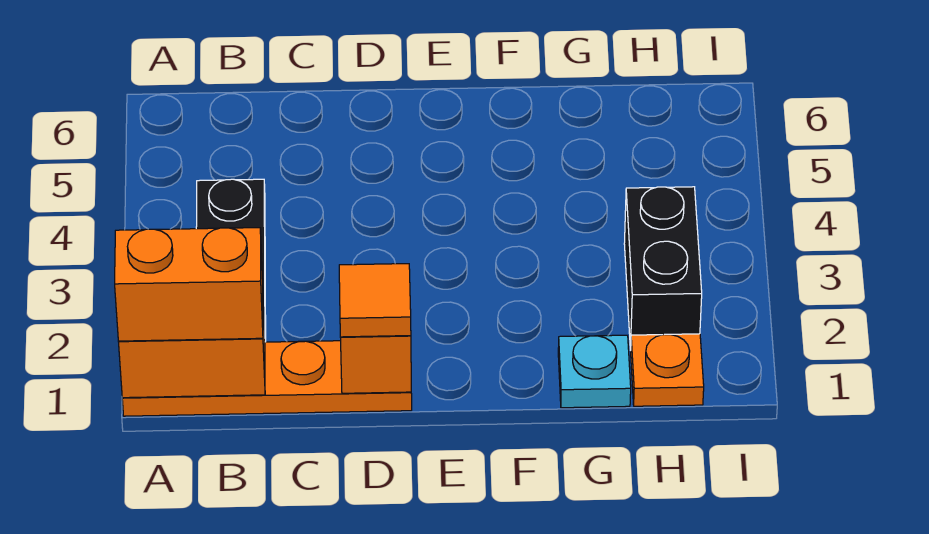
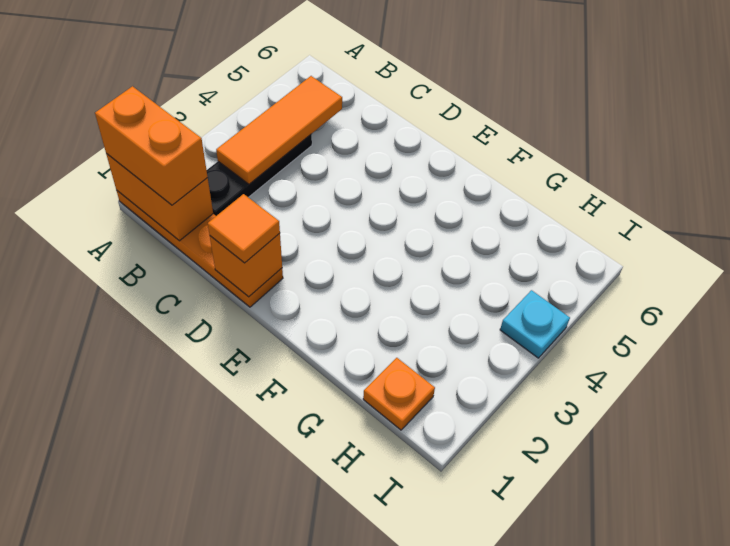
none -> orange 1x3 tile [216,76,342,184]
cyan 1x1 plate [558,335,631,408] -> cyan 1x1 plate moved to [500,290,570,358]
black 1x2 brick [624,187,702,350] -> none

